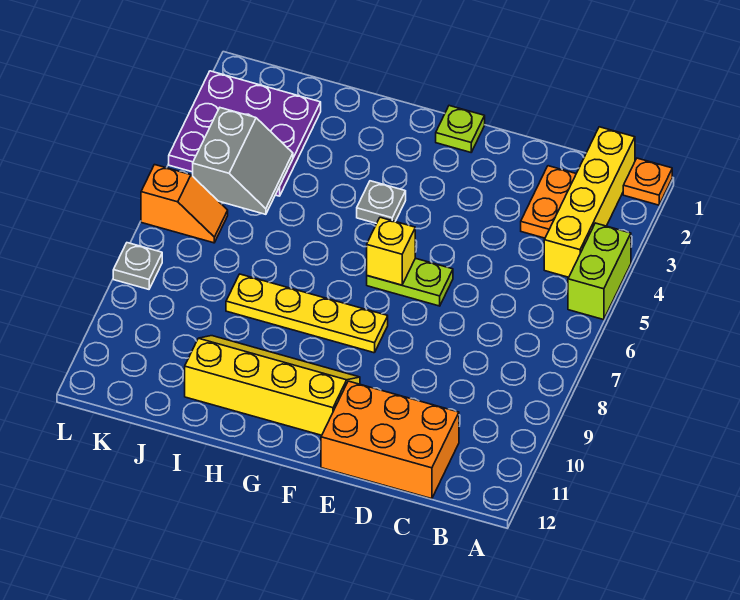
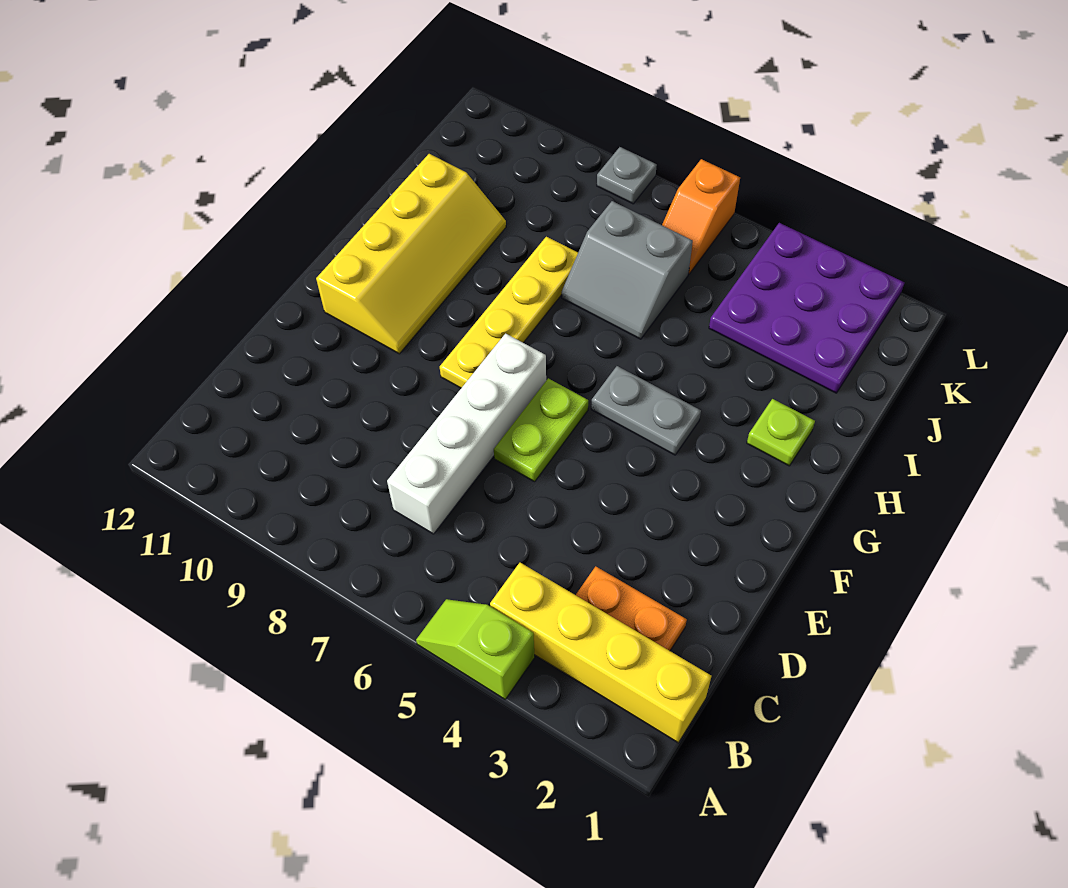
orange 1x1 plate [623,158,672,205] -> none
lime 1x2 brick [568,223,631,320] -> lime 1x2 slope [416,599,535,699]
none -> white 1x4 brick [387,334,546,534]
orange 2x3 brick [321,381,459,499] -> none
lime 1x1 plate [436,106,485,152] -> lime 1x1 plate moved to [747,399,815,466]
yellow 1x1 brick [367,217,415,285] -> none
grey 1x1 plate [357,181,406,223] -> grey 1x2 plate [591,366,701,455]
grey 2x2 slope [193,108,293,214] -> grey 2x2 slope moved to [562,201,693,339]

